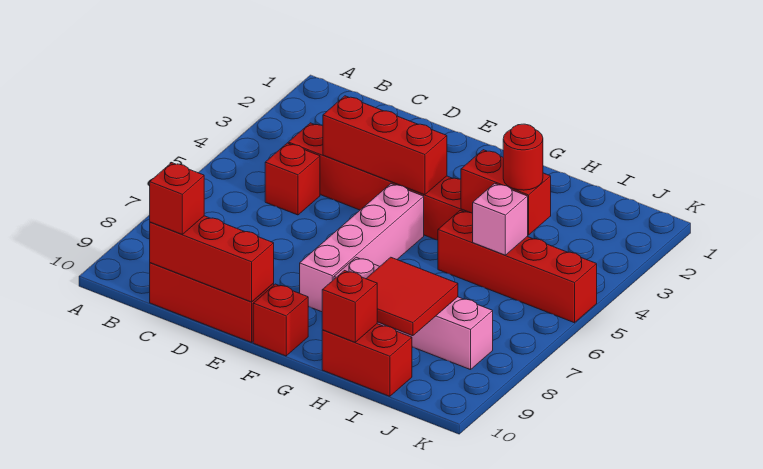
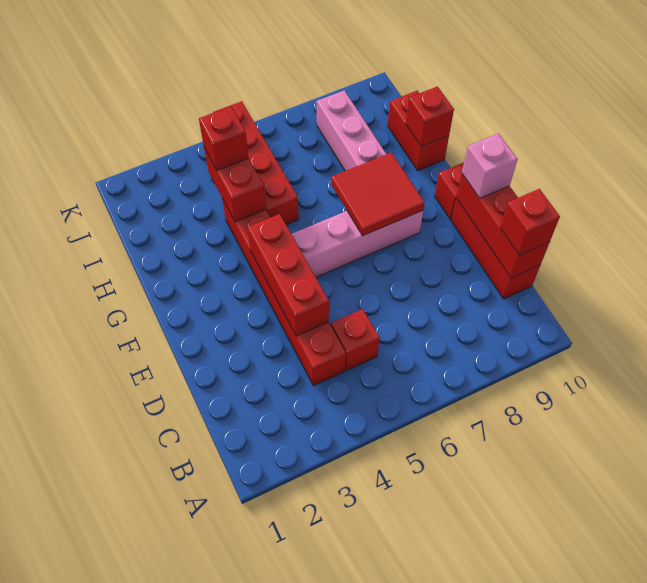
red 2x2 tile [366,257,458,336] -> red 2x2 tile moved to [331,153,425,236]
red 1x1 round brick [503,124,543,190] -> red 1x1 brick [199,106,249,171]
pink 1x1 brick [473,183,528,255] -> pink 1x1 brick moved to [462,133,517,198]

